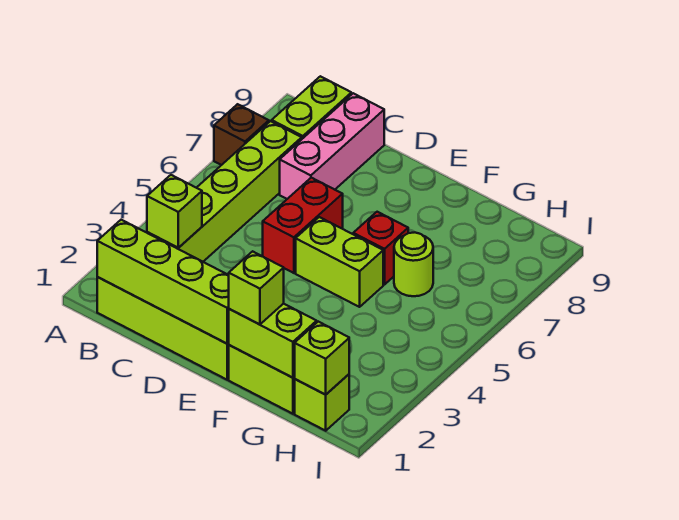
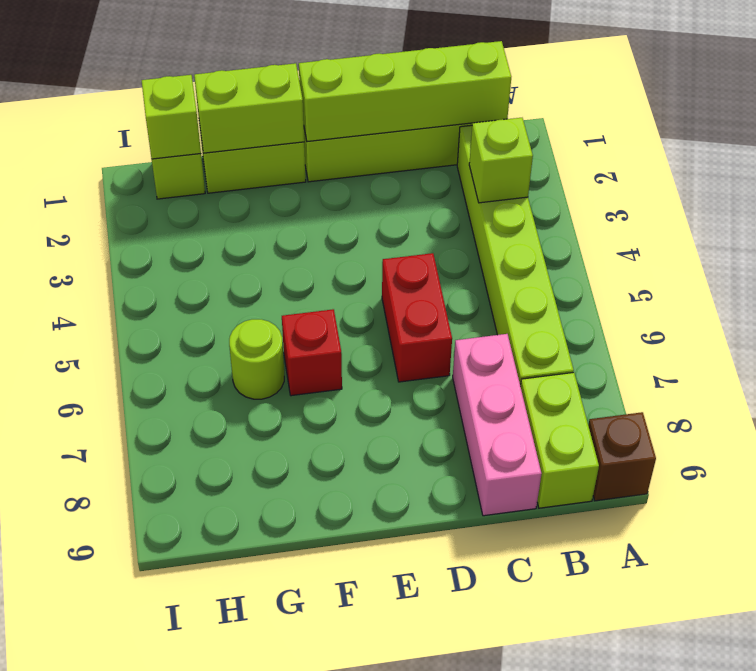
brown 1x1 brick [214,104,269,165] -> brown 1x1 brick moved to [588,412,656,501]
lime 1x2 brick [296,217,383,307] -> none
lime 1x1 brick [229,251,284,324] -> none

